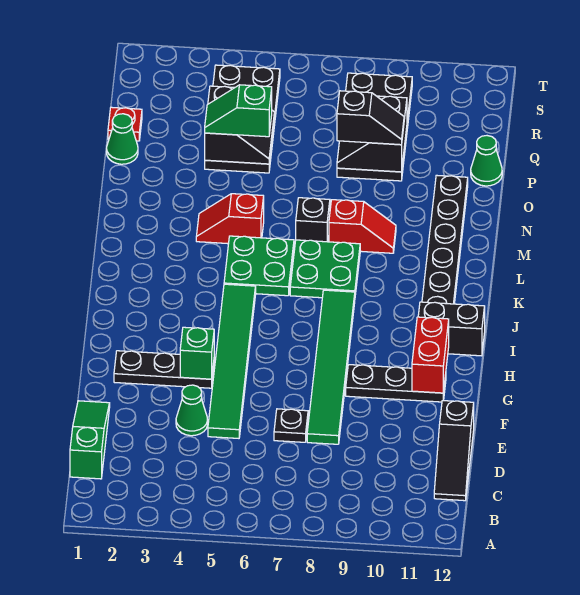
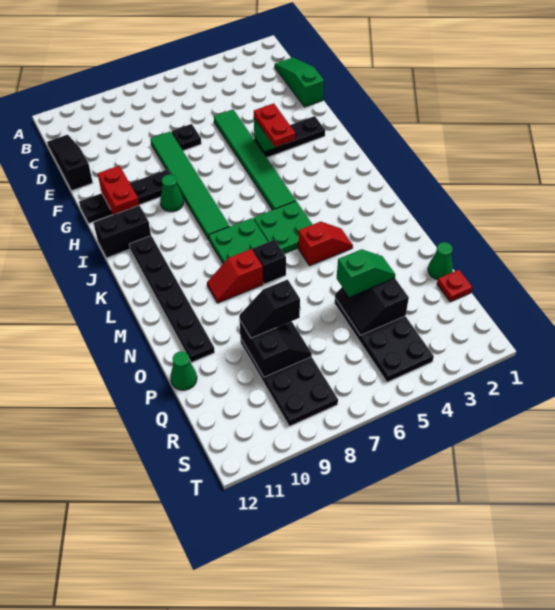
green 1x3 slope [70,401,110,479] -> green 1x3 slope turned to [275,57,324,107]
green 1x1 cone [176,385,208,436] -> green 1x1 cone moved to [160,175,184,212]
none -> red 1x2 plate [254,103,295,147]
black 1x3 plate [346,365,446,402] -> black 1x4 plate [79,169,171,223]

